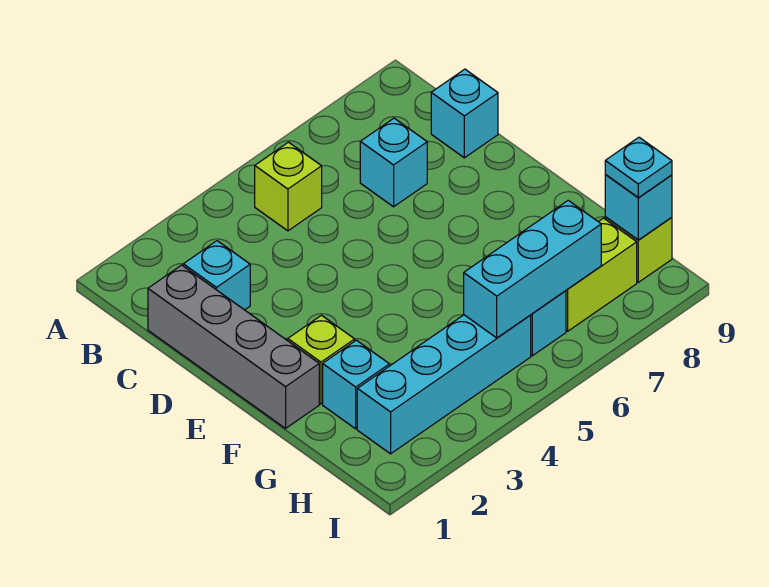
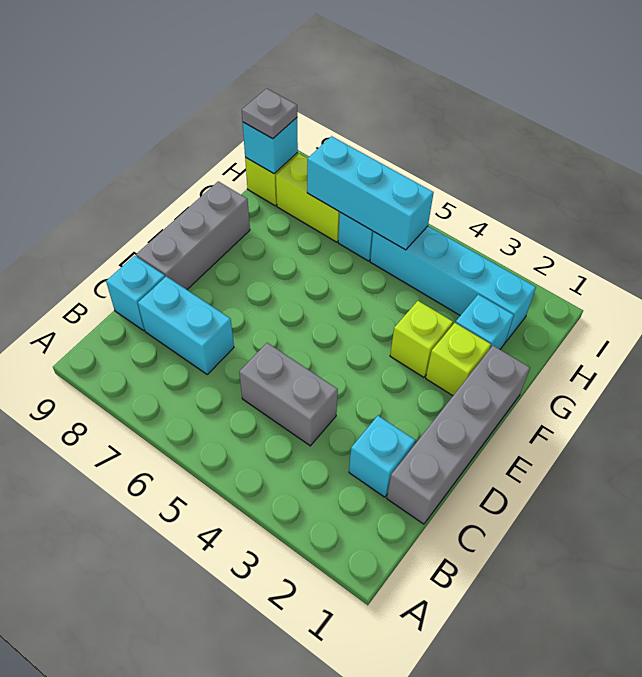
lime 1x1 brick [255,142,322,231] -> lime 1x1 brick moved to [390,301,453,377]
none -> grey 1x2 brick [239,343,338,446]
cyan 1x1 brick [360,118,427,207] -> cyan 1x2 brick [138,276,234,374]
none -> grey 1x3 brick [136,181,250,290]
cyan 1x1 plate [605,137,672,198] -> grey 1x1 plate [242,88,297,139]

